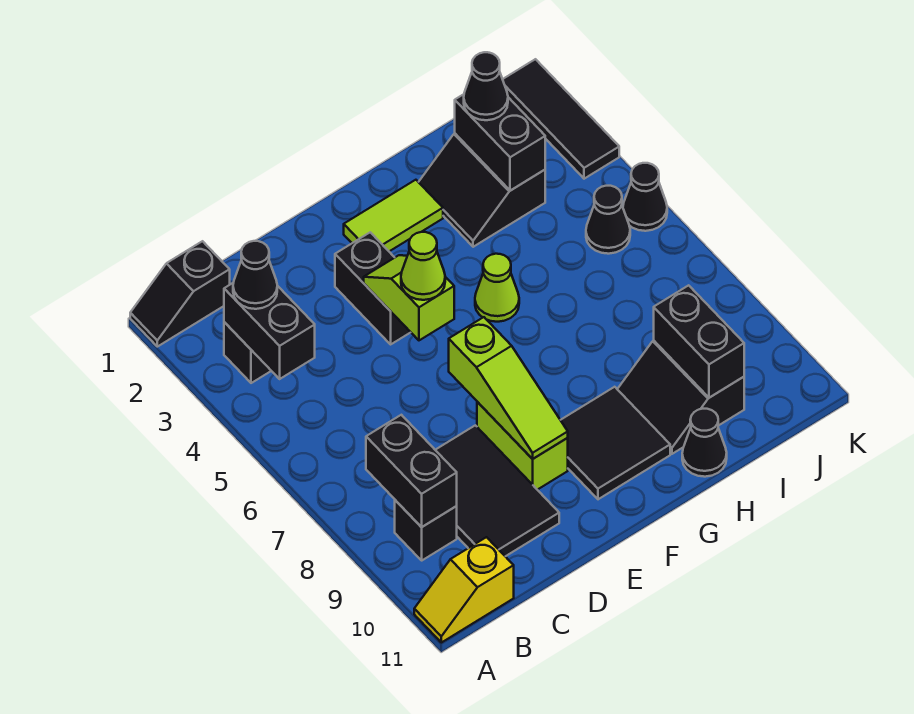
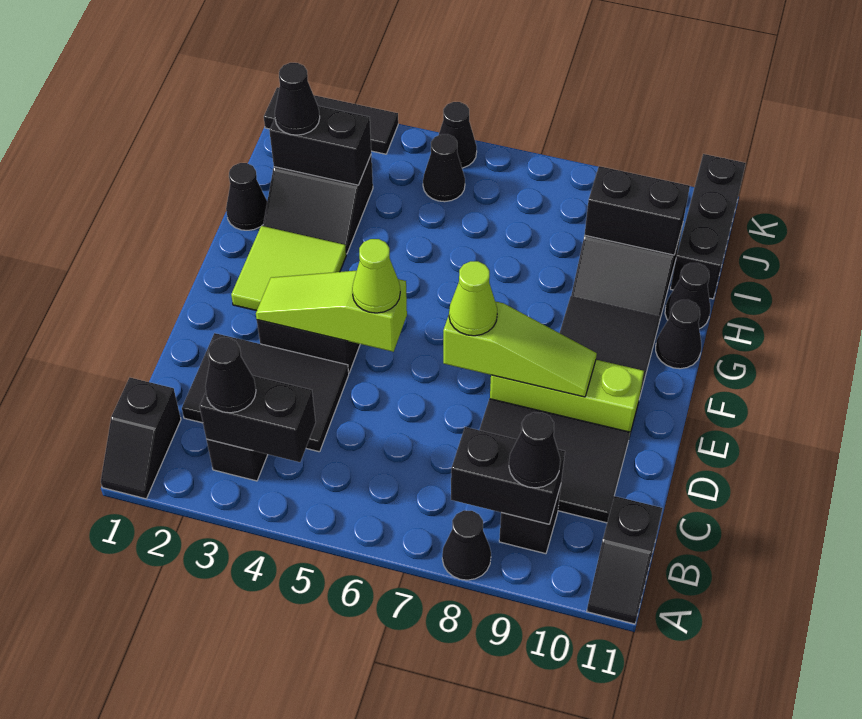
none -> black 1x1 cone [442,510,491,580]
yellow 1x2 slope [414,537,514,643] -> black 1x2 slope [587,496,663,624]
none -> black 1x1 cone [509,412,560,488]
none -> black 2x3 tile [182,333,349,452]
lime 1x2 slope [364,255,454,340] -> lime 1x3 slope [256,271,407,352]
lime 1x2 brick [477,402,568,490] -> lime 1x3 brick [490,360,644,437]
lime 1x2 tile [344,180,443,251] -> lime 2x2 tile [231,226,346,311]
lime 1x1 cone [475,254,519,322] -> lime 1x1 cone moved to [449,261,497,336]
none -> black 1x1 cone [656,300,701,369]
none -> black 1x1 cone [226,163,267,230]
none -> black 1x3 brick [670,154,746,299]

